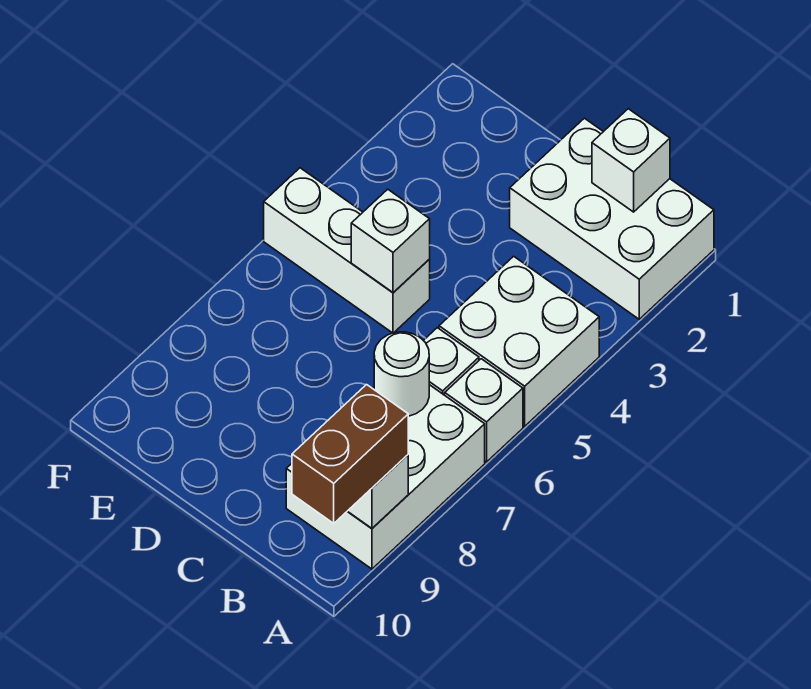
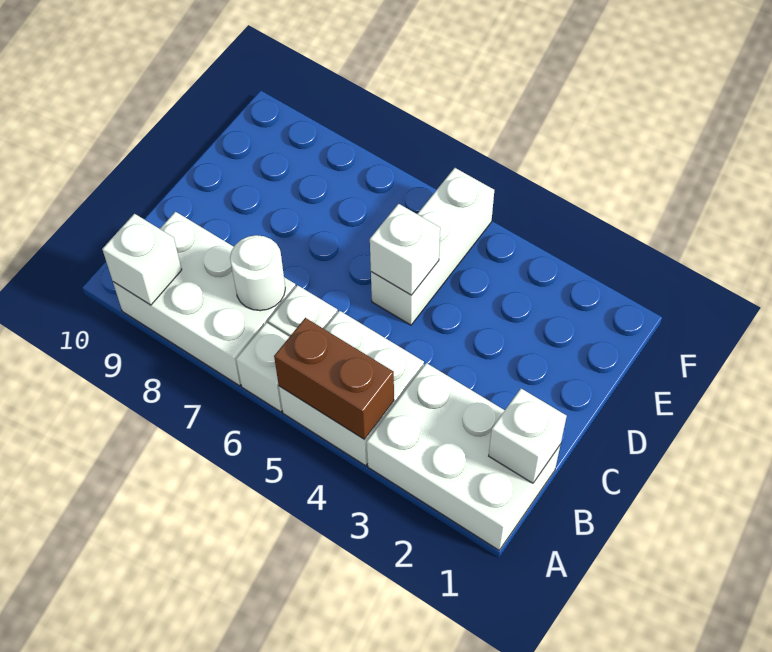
white 2x3 brick [510,118,714,319] -> white 2x3 brick turned to [367,363,561,550]
brown 1x2 brick [292,385,408,523] -> brown 1x2 brick moved to [274,318,394,440]

